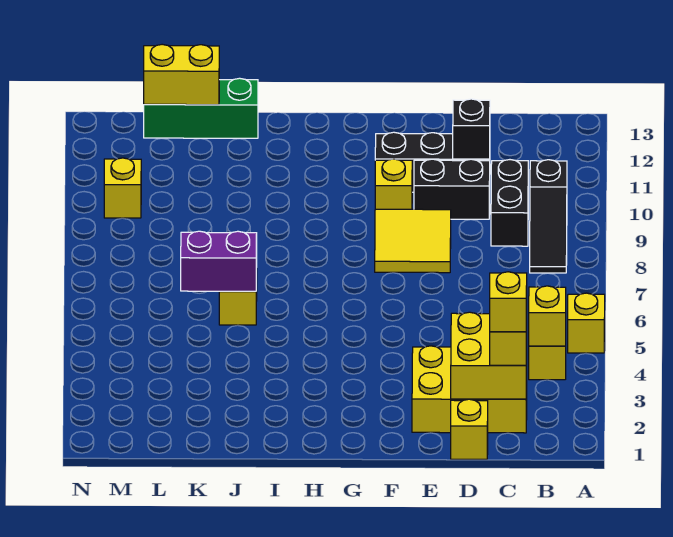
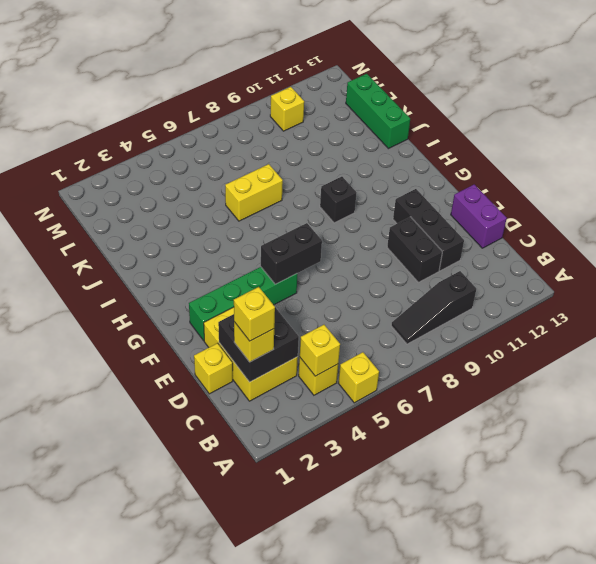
yellow 2x2 brick [451,312,527,399] -> black 2x2 brick [218,308,299,382]
black 1x2 brick [491,160,528,246] -> black 1x2 brick moved to [261,223,322,284]
black 1x1 brick [453,99,490,159] -> black 1x1 brick moved to [320,177,356,223]
yellow 2x2 tile [375,209,451,273] -> none
none -> green 1x4 brick [189,267,297,341]
yellow 1x1 brick [375,159,412,209] -> none
purple 1x2 brick [181,231,257,292] -> purple 1x2 brick moved to [451,184,507,248]
yellow 1x2 brick [144,44,219,105] -> none

